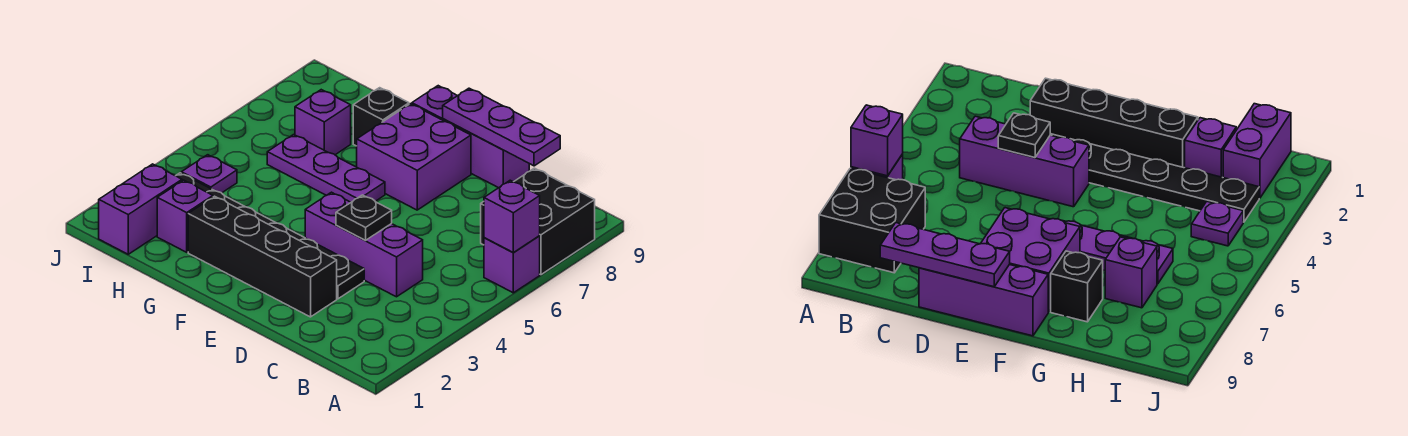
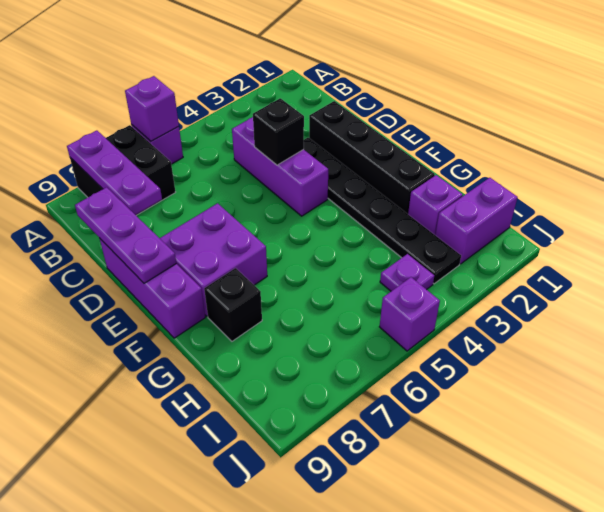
black 1x1 plate [336,195,392,240] -> black 1x1 brick [253,98,304,165]
purple 1x3 plate [267,135,385,202] -> purple 1x3 plate moved to [67,130,162,215]
purple 1x1 brick [295,90,351,155] -> purple 1x1 brick moved to [380,277,440,351]

